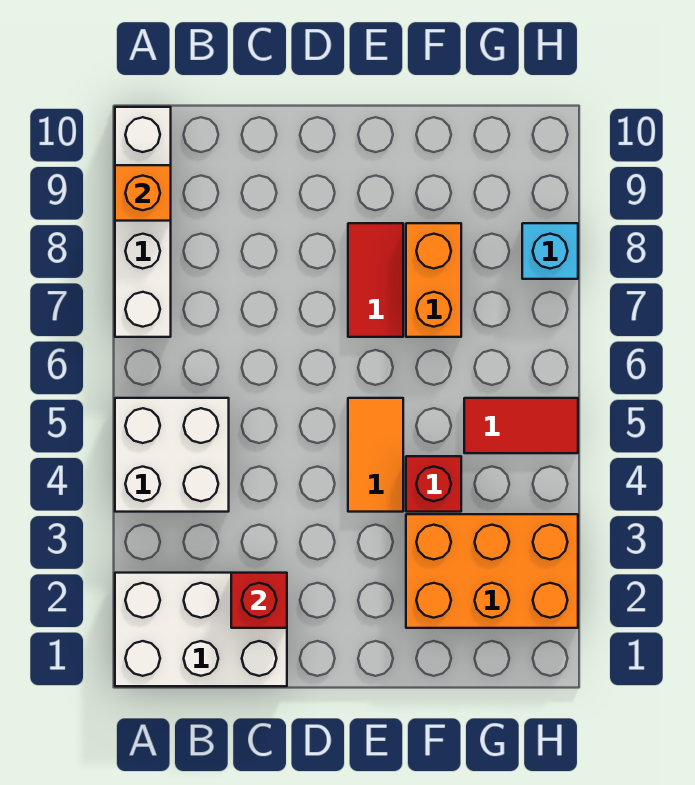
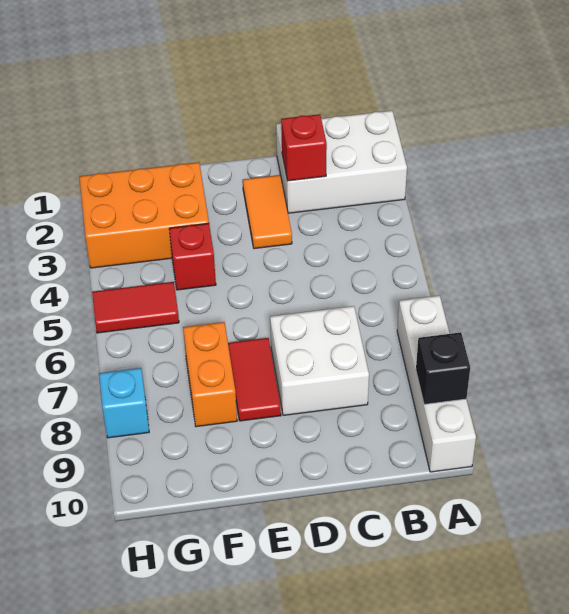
white 2x2 brick [115,398,229,512] -> white 2x2 brick moved to [270,306,369,415]
orange 1x1 brick [115,165,171,221] -> black 1x1 brick [416,332,470,404]
orange 1x2 tile [348,398,403,512] -> orange 1x2 tile moved to [243,175,292,249]

